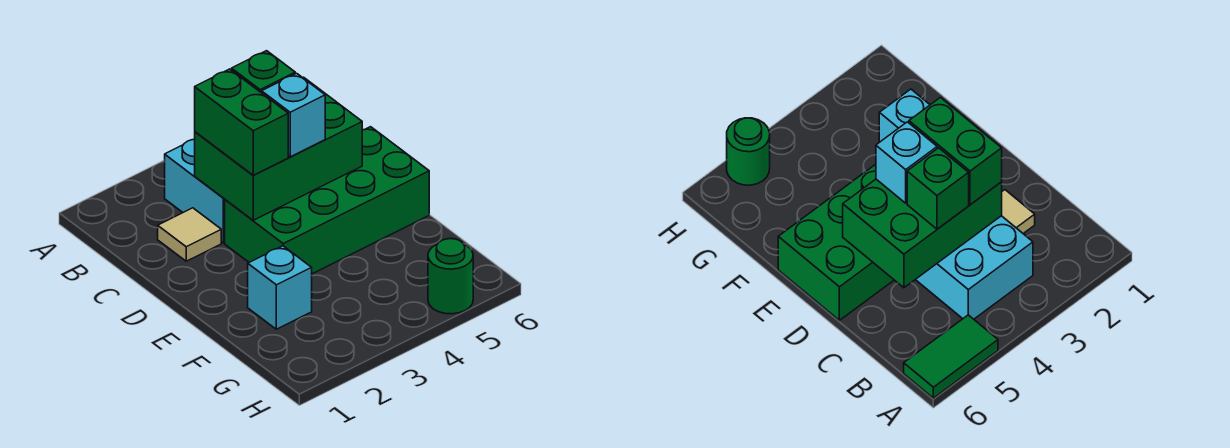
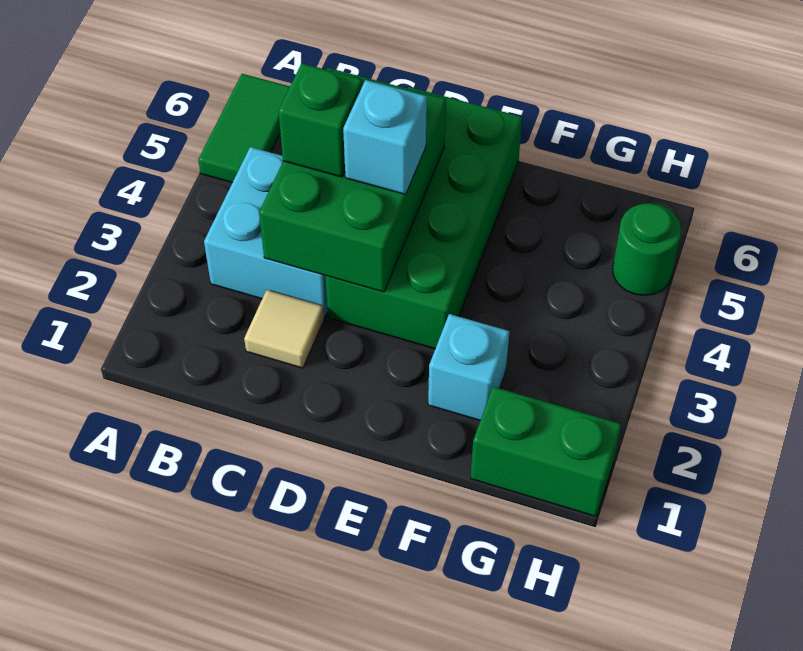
green 1x2 brick [195,69,288,175] -> green 1x2 brick moved to [471,387,621,516]

